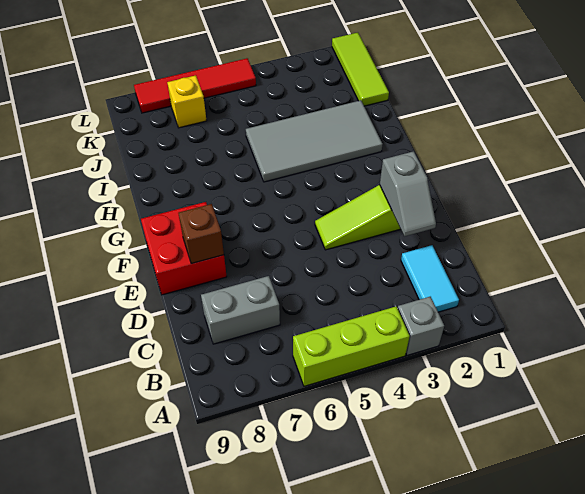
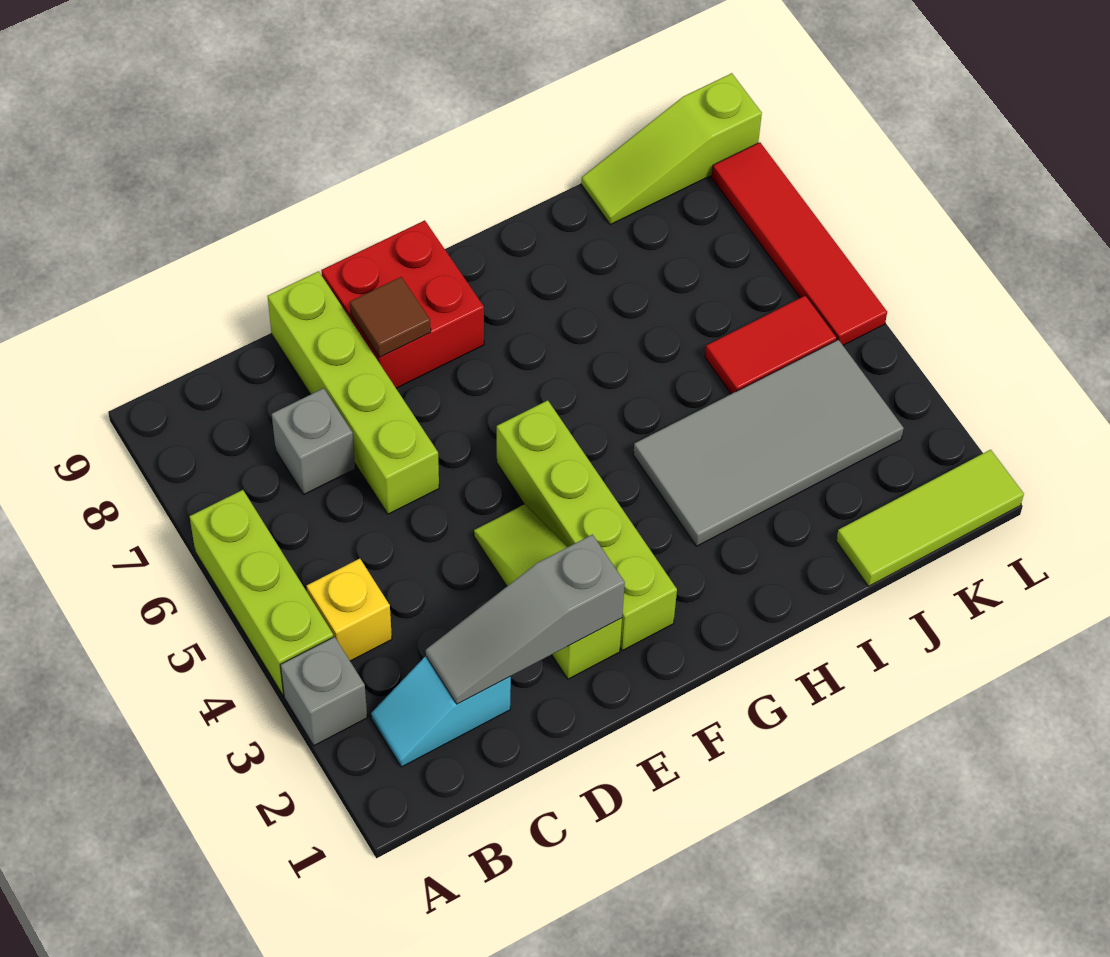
cyan 1x2 tile [401,245,459,312] -> cyan 1x2 slope [371,657,511,767]
grey 1x2 brick [201,276,280,344] -> grey 1x1 brick [272,388,355,494]
grey 1x2 slope [380,151,436,236] -> grey 1x3 slope [426,535,625,704]
none -> lime 1x4 brick [268,271,439,514]
brown 1x1 brick [178,204,224,264] -> brown 1x1 tile [350,277,431,357]
none -> lime 1x4 brick [497,400,677,650]
grey 2x4 tile [246,100,383,182] -> grey 2x4 tile turned to [633,340,904,546]
none -> red 1x2 tile [705,295,837,394]
none -> lime 1x3 slope [581,73,762,224]
yellow 1x1 brick [167,75,207,128] -> yellow 1x1 brick moved to [307,559,392,661]

